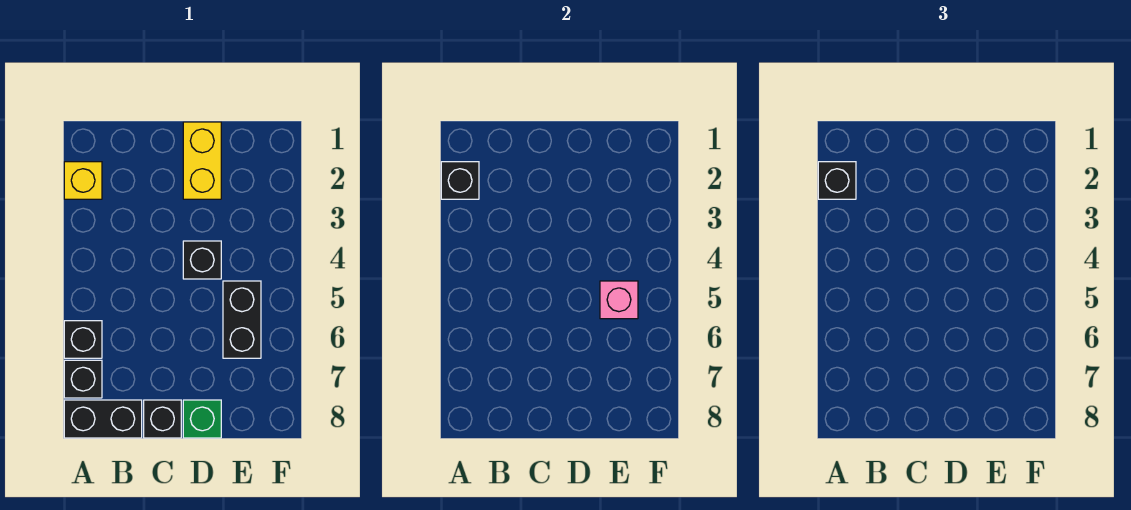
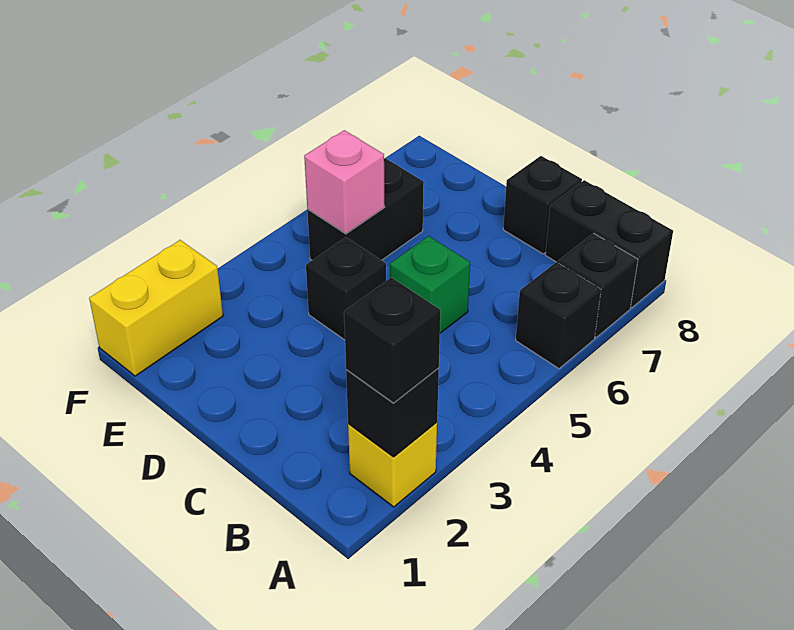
yellow 1x2 brick [183,122,221,199] -> yellow 1x2 brick moved to [89,240,223,376]
green 1x1 brick [183,400,221,438] -> green 1x1 brick moved to [390,236,470,333]

